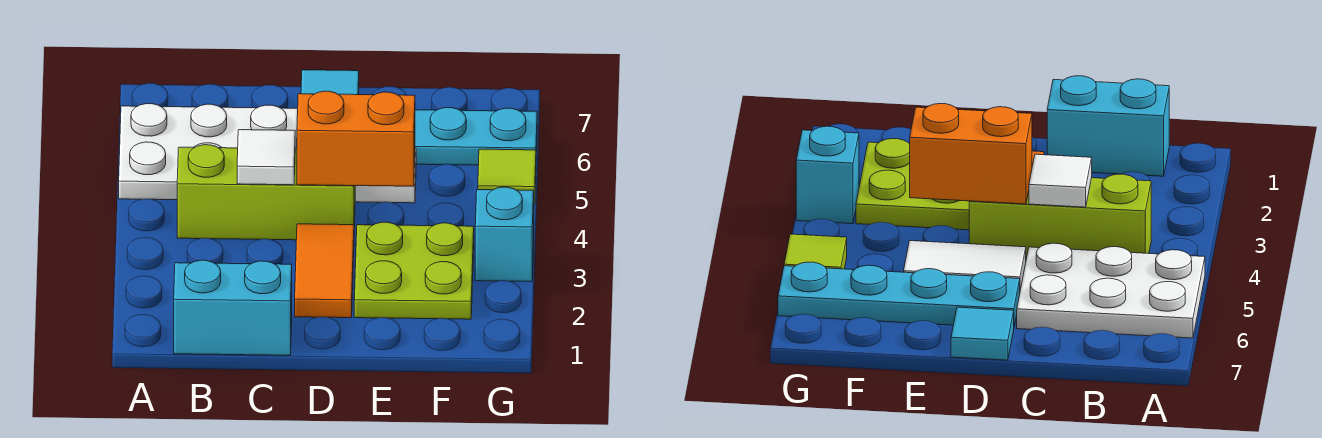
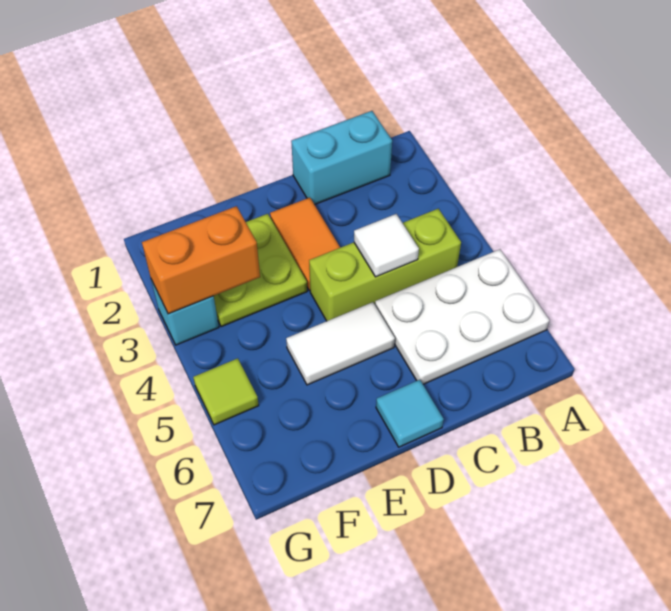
orange 1x2 brick [297,91,415,186] -> orange 1x2 brick moved to [142,206,260,314]
cyan 1x4 plate [415,108,537,165] -> none

